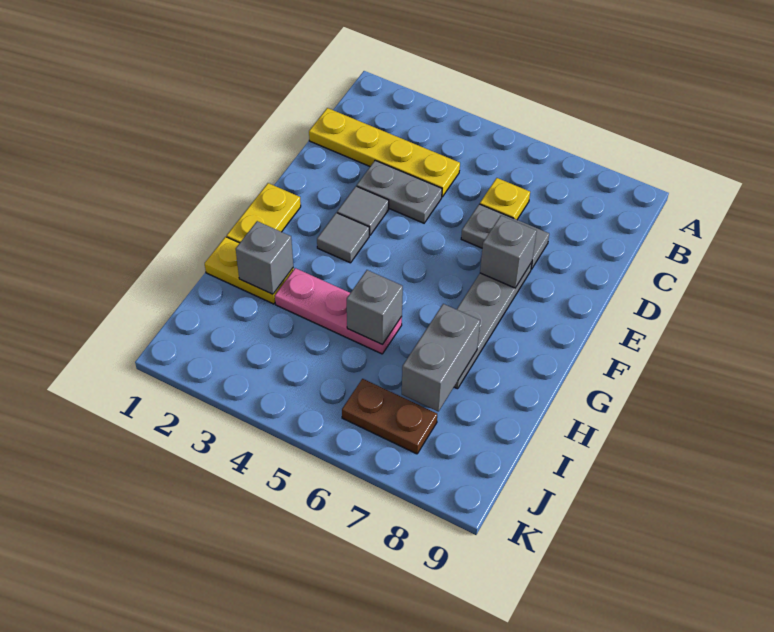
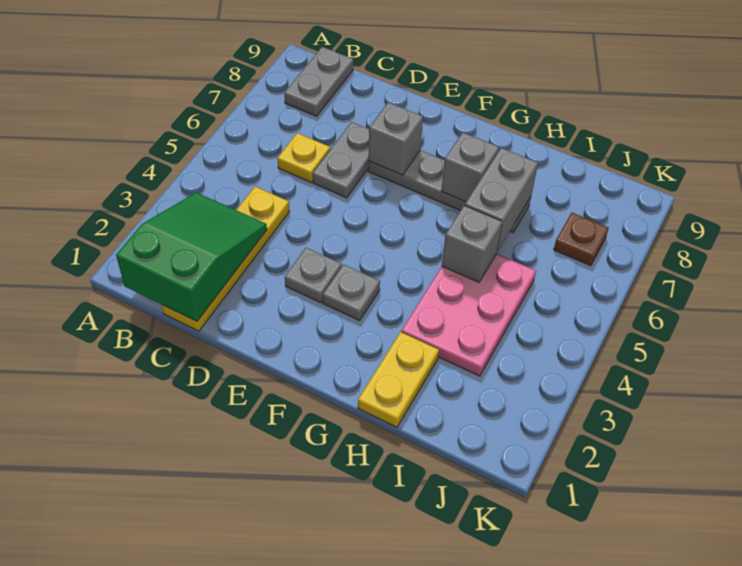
none -> green 2x3 slope [116,192,267,321]
grey 1x2 plate [357,161,442,223] -> grey 1x2 plate moved to [284,47,353,116]
grey 1x1 tile [337,186,389,235] -> grey 1x1 plate [285,248,342,303]
yellow 1x2 plate [227,183,301,243] -> none
grey 1x1 tile [317,213,369,263] -> grey 1x1 plate [323,265,380,320]
grey 1x1 brick [236,221,293,294] -> grey 1x1 brick moved to [441,133,499,202]
pink 1x3 plate [275,268,402,354] -> pink 2x3 plate [401,254,536,376]
grey 1x2 brick [402,304,480,412] -> grey 1x2 brick turned to [465,148,538,252]
brown 1x2 plate [342,379,437,454] -> brown 1x1 plate [554,213,609,266]

